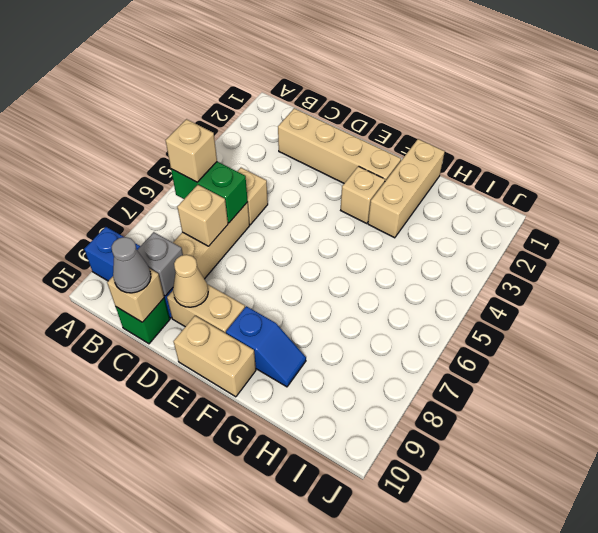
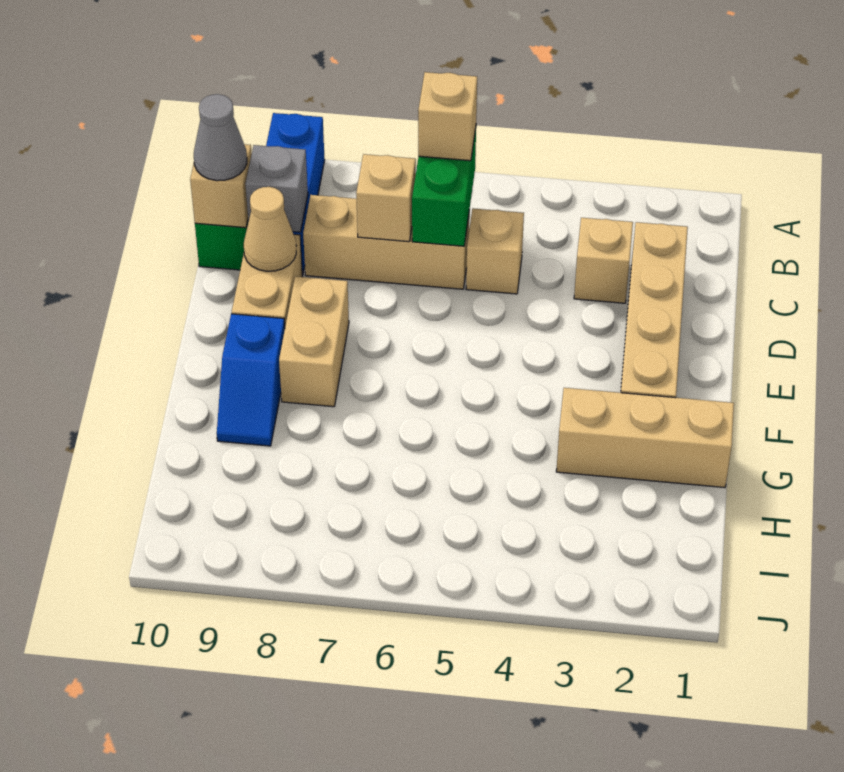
tan 1x2 brick [174,316,256,397] -> tan 1x2 brick moved to [279,276,349,407]
tan 1x1 brick [341,166,385,223] -> tan 1x1 brick moved to [574,218,633,303]

